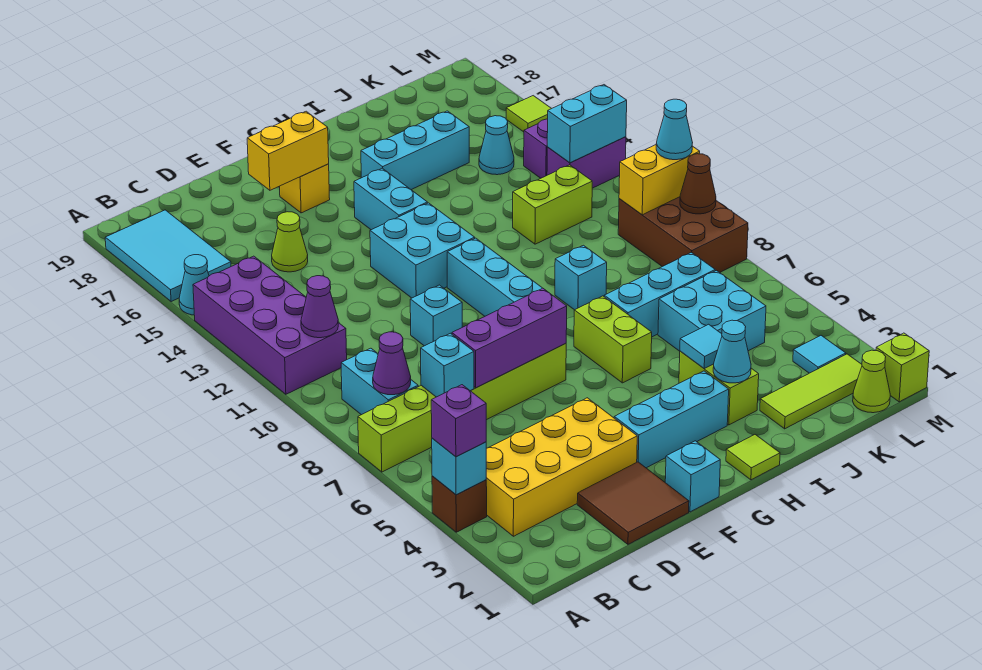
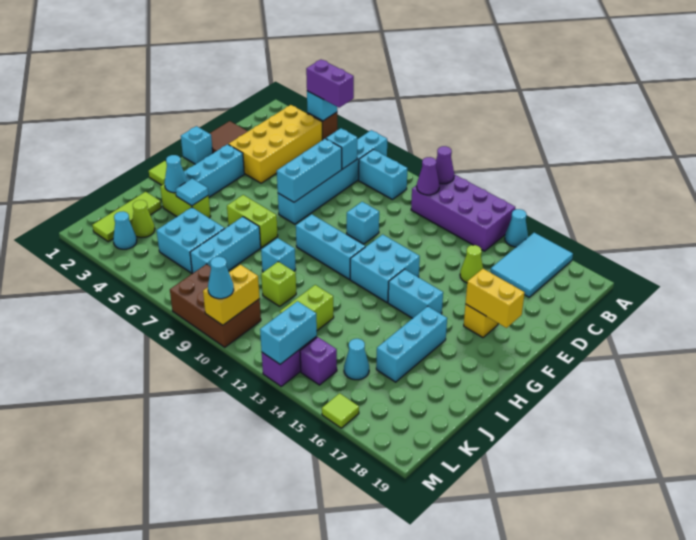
purple 1x1 brick [431,385,486,457] -> purple 1x2 brick [306,60,354,107]
lime 1x6 brick [358,344,566,472] -> cyan 1x6 brick [278,130,387,224]
cyan 2x3 tile [105,210,231,302] -> cyan 2x3 tile turned to [490,233,573,297]
purple 1x1 cone [373,332,411,395] -> purple 1x1 cone moved to [436,146,454,184]
purple 1x3 brick [452,288,567,388] -> cyan 1x3 brick [277,139,342,202]
yellow 1x2 brick [247,111,329,190] -> yellow 1x2 brick turned to [466,269,525,328]
lime 1x1 cone [853,350,890,413] -> lime 1x1 cone moved to [132,200,155,238]
cyan 1x1 tile [793,336,846,373] -> cyan 1x1 cone [113,211,137,249]
lime 1x1 brick [876,333,929,402] -> lime 1x1 brick moved to [261,262,296,306]
brown 1x1 cone [680,154,716,214] -> none

